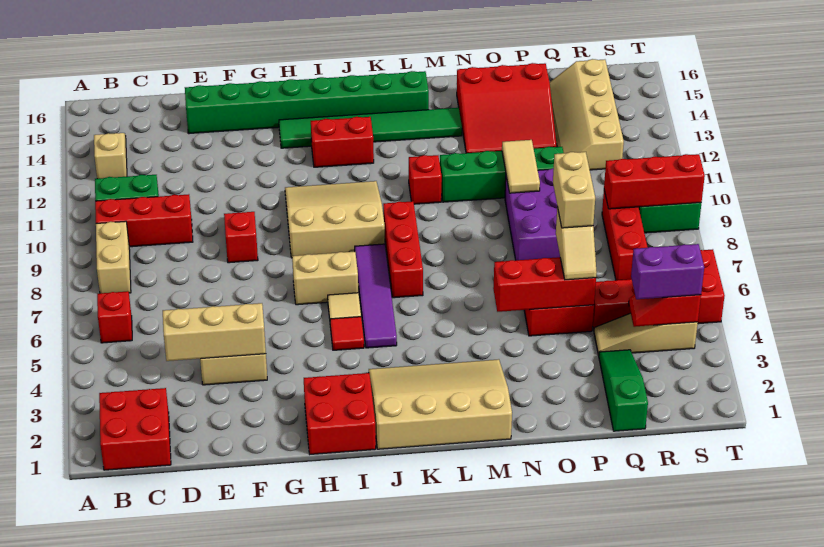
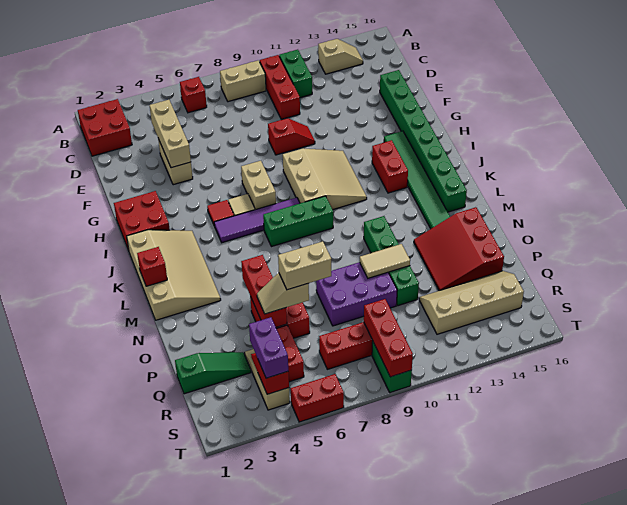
red 1x3 brick [383,201,423,298] -> green 1x3 brick [263,196,333,247]
red 1x1 brick [409,155,442,204] -> red 1x1 brick moved to [137,247,167,286]

